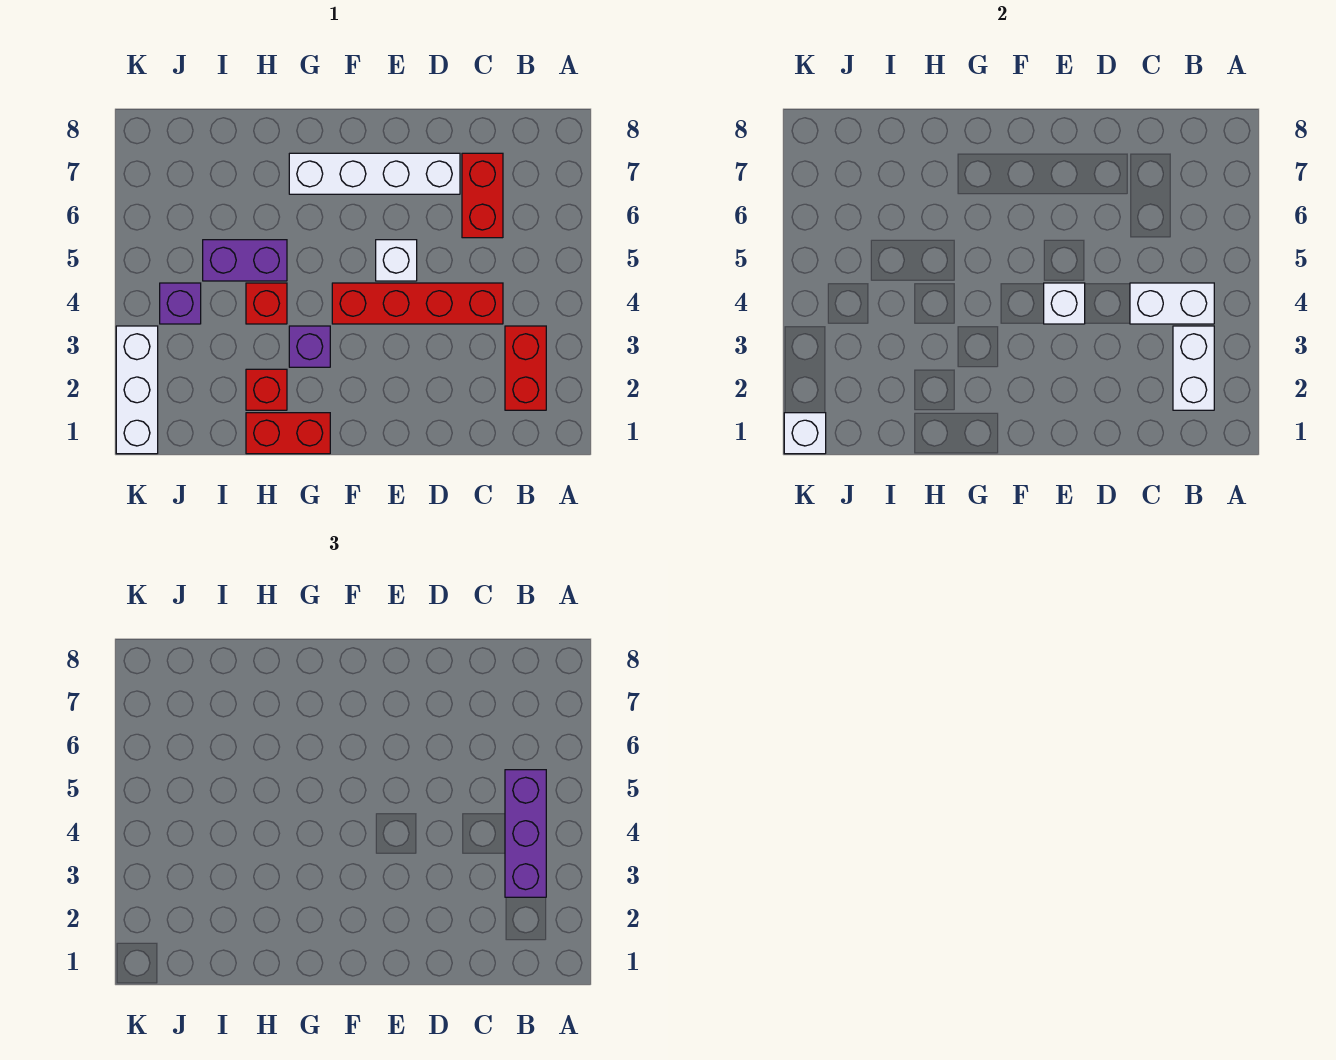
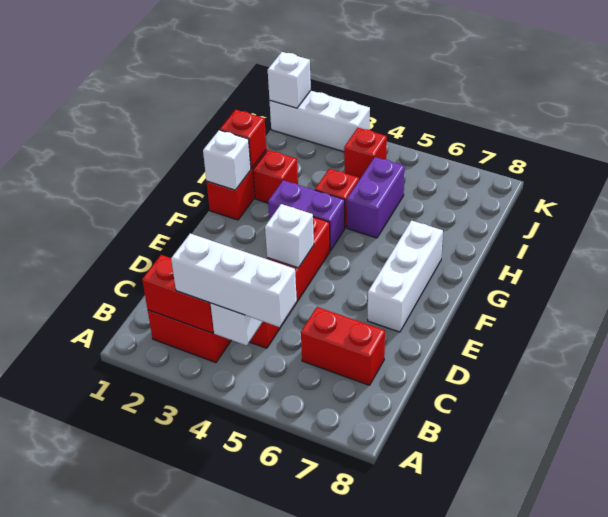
white 1x2 brick [1173,326,1214,410] -> red 1x2 brick [142,255,214,333]
purple 1x3 brick [505,770,546,897] -> white 1x3 brick [171,234,297,327]
white 1x4 brick [289,153,460,194] -> white 1x3 brick [368,221,443,332]
white 1x1 brick [376,240,417,281] -> white 1x1 brick moved to [203,130,251,190]
purple 1x1 brick [289,326,330,367] -> purple 1x2 brick [268,180,345,250]
none -> red 1x1 brick [220,110,267,169]
purple 1x1 brick [160,283,201,324] -> red 1x1 brick [344,128,387,180]

